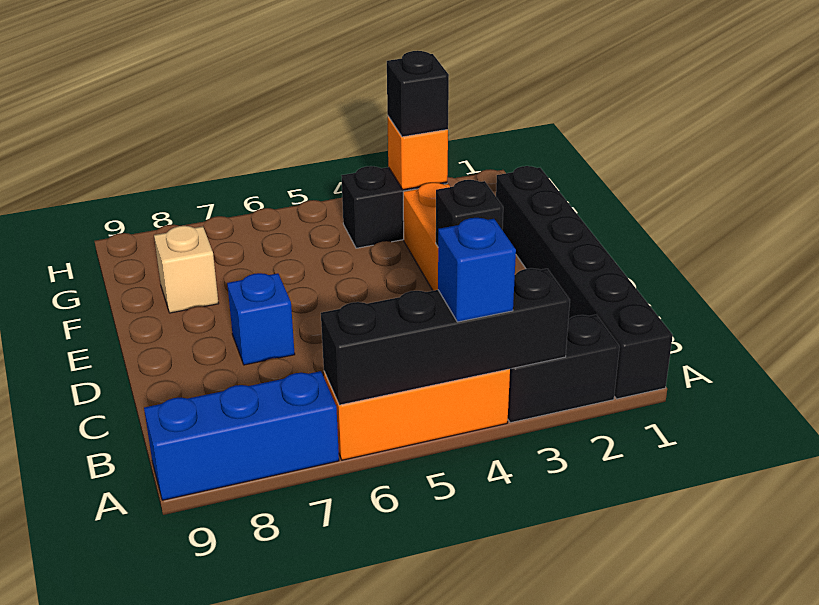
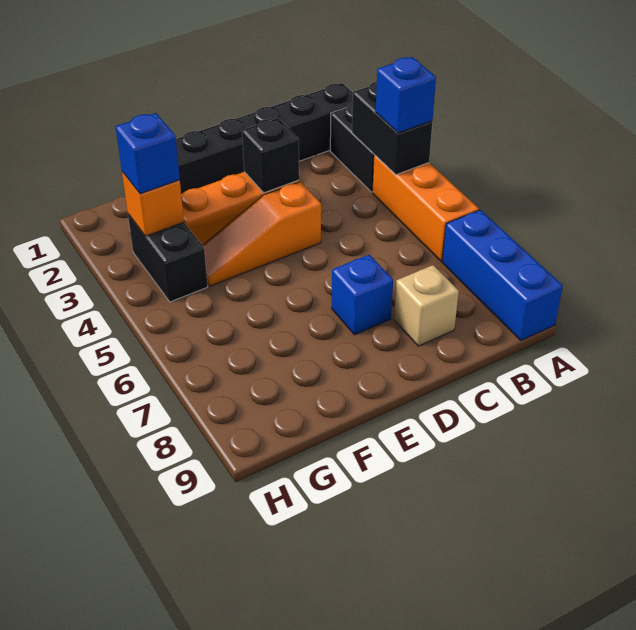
black 1x4 brick [321,268,570,405] -> black 1x2 brick [352,82,432,175]
none -> orange 1x3 slope [202,182,321,286]
tan 1x1 brick [154,226,219,313] -> tan 1x1 brick moved to [394,265,459,346]
black 1x1 brick [387,51,449,137] -> blue 1x1 brick [116,113,180,194]

